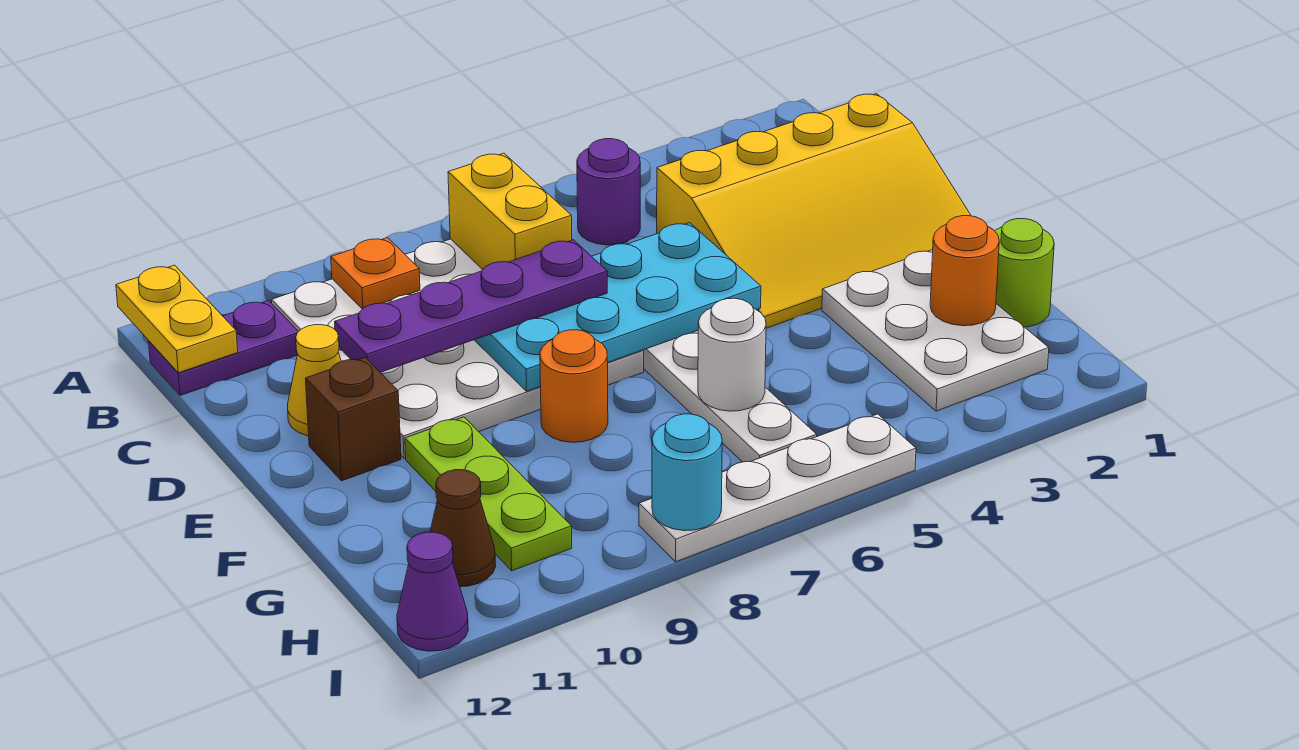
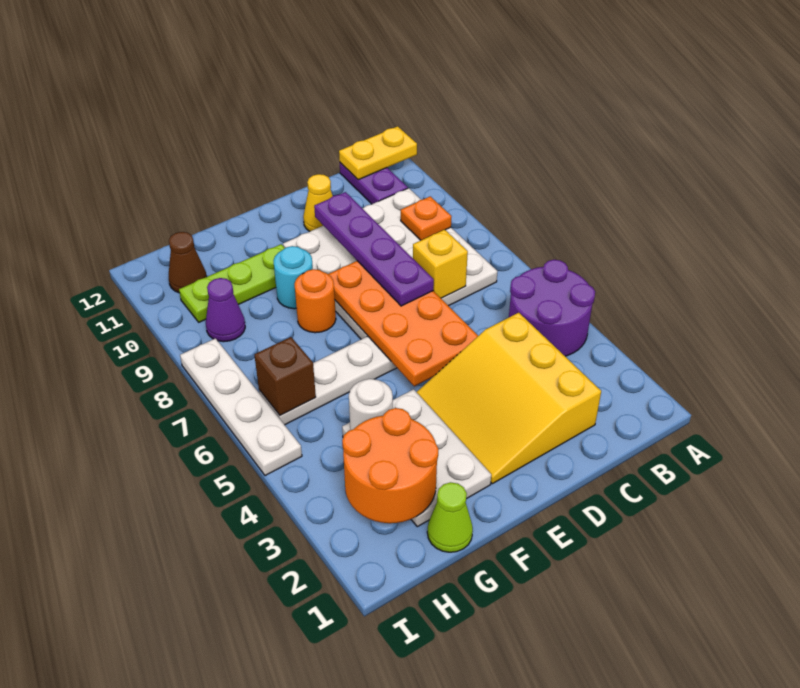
purple 1x1 round brick [577,139,640,245] -> purple 2x2 round brick [509,260,595,356]
yellow 1x2 brick [448,153,572,269] -> yellow 1x1 brick [413,230,468,298]
yellow 3x4 slope [657,94,971,328] -> yellow 3x3 slope [417,313,601,484]
cyan 2x4 plate [475,223,761,391] -> orange 2x4 plate [328,261,478,386]
brown 1x1 brick [305,357,401,481] -> brown 1x1 brick moved to [254,337,316,415]
white 2x3 plate [822,250,1049,411] -> white 2x3 plate turned to [342,389,491,527]
lime 1x1 round brick [995,219,1054,327] -> lime 1x1 cone [427,482,473,552]
orange 1x1 round brick [930,216,999,326] -> orange 2x2 round brick [342,408,439,523]
white 1x1 round brick [698,298,766,411] -> white 1x1 round brick moved to [349,379,393,430]
cyan 1x1 round brick [652,414,722,531] -> cyan 1x1 round brick moved to [273,246,313,309]
purple 1x1 cone [397,532,468,651] -> purple 1x1 cone moved to [206,278,245,342]

